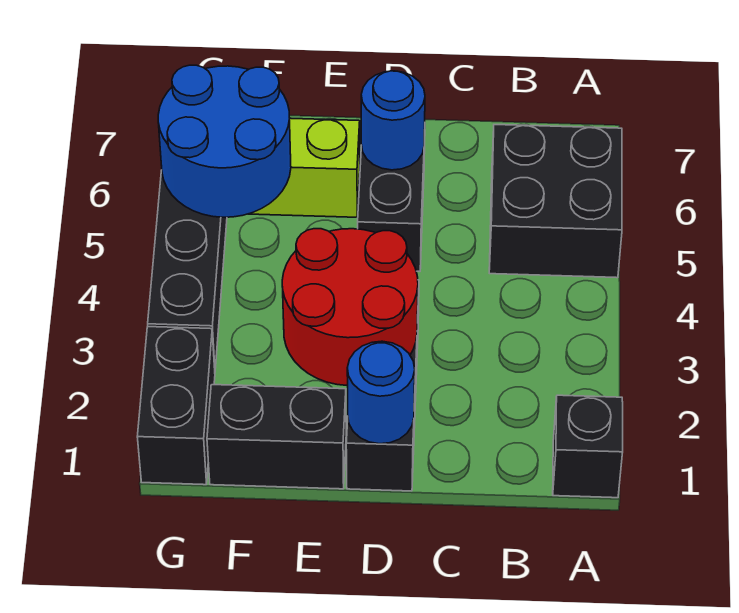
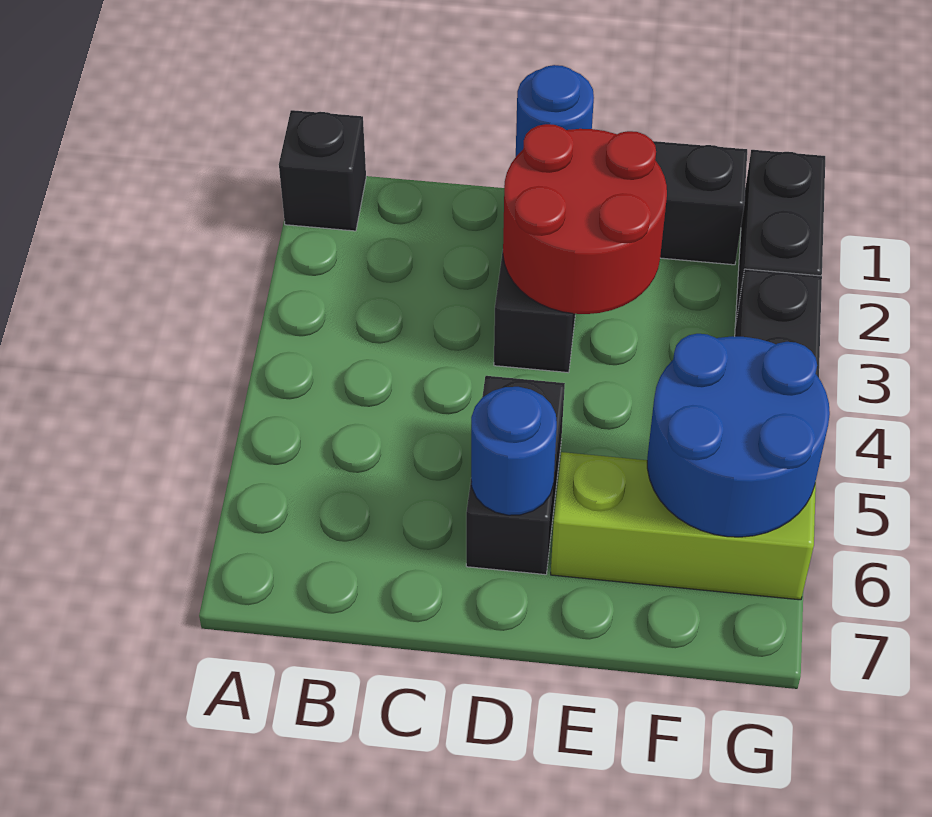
black 2x2 brick [489,125,622,278] -> none

